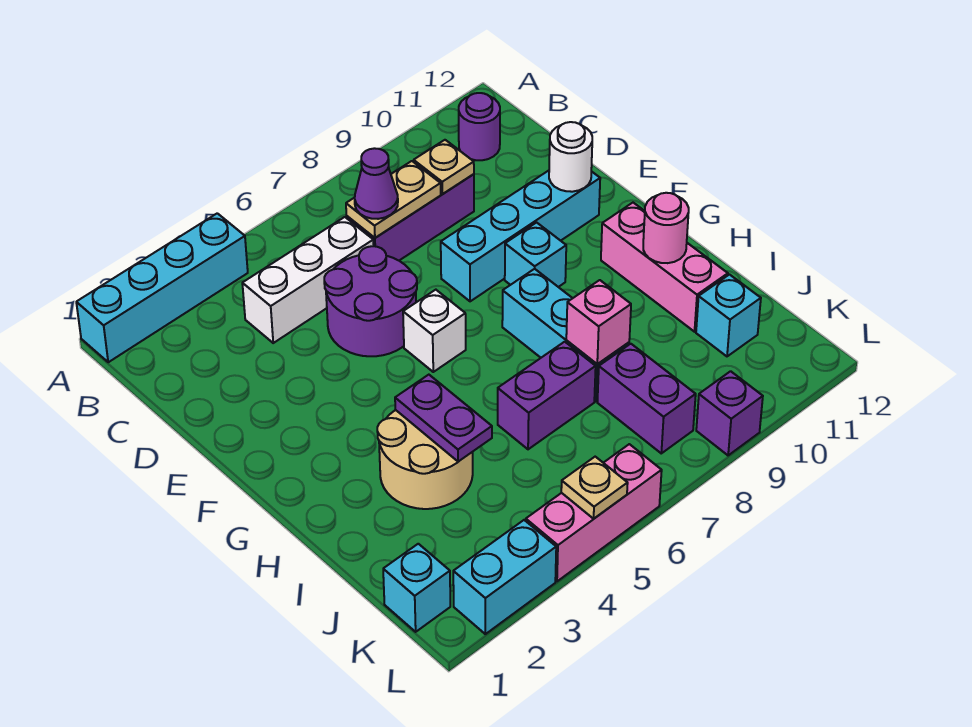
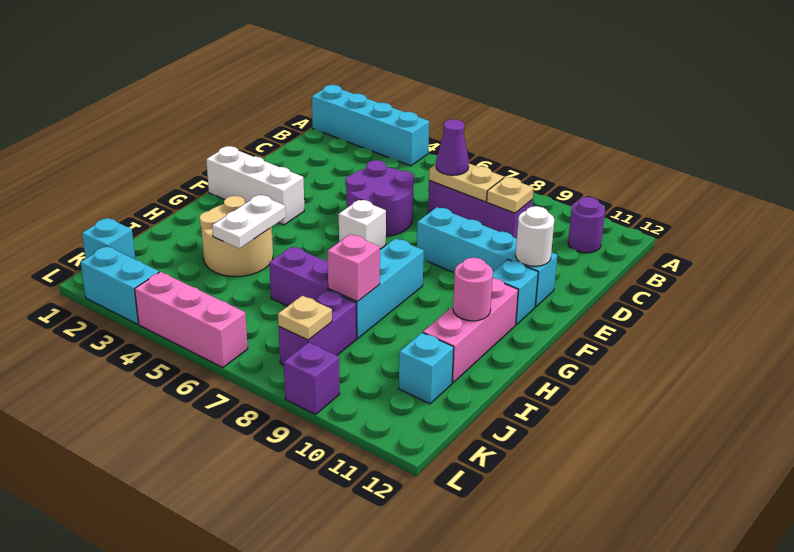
white 1x3 brick [242,217,374,343] -> white 1x3 brick moved to [206,146,304,225]
cyan 1x1 brick [505,223,566,287] -> cyan 1x1 brick moved to [493,260,538,325]
purple 1x2 plate [395,375,492,462] -> white 1x2 plate [212,195,286,248]
tan 1x1 plate [561,457,628,519] -> tan 1x1 plate moved to [278,296,332,340]

